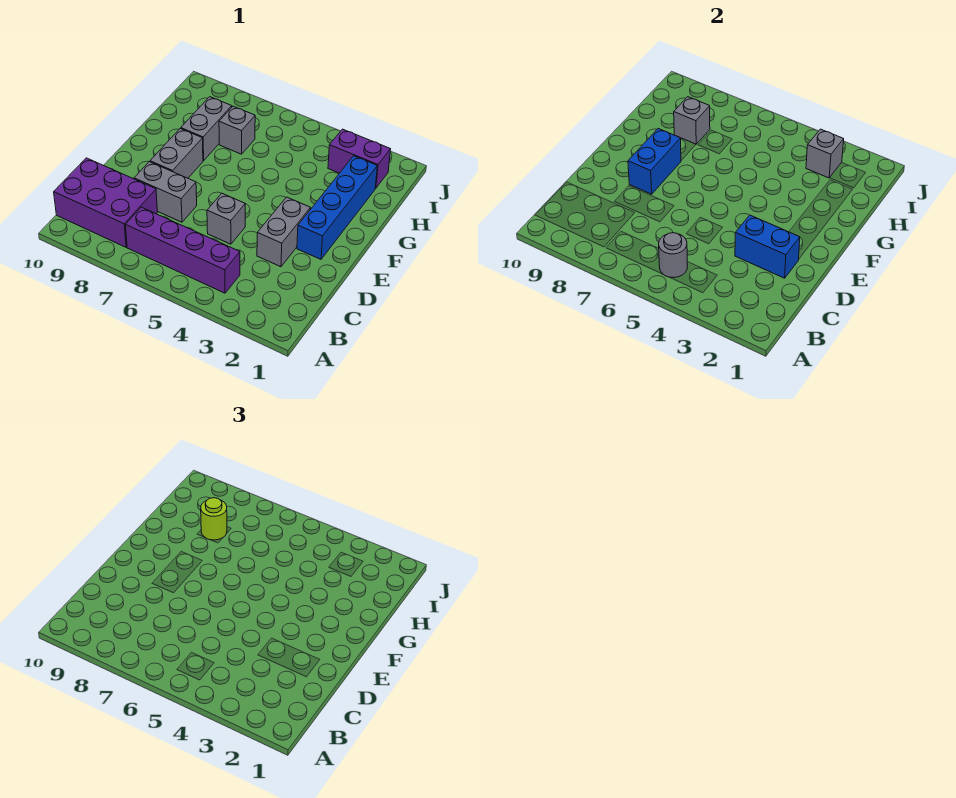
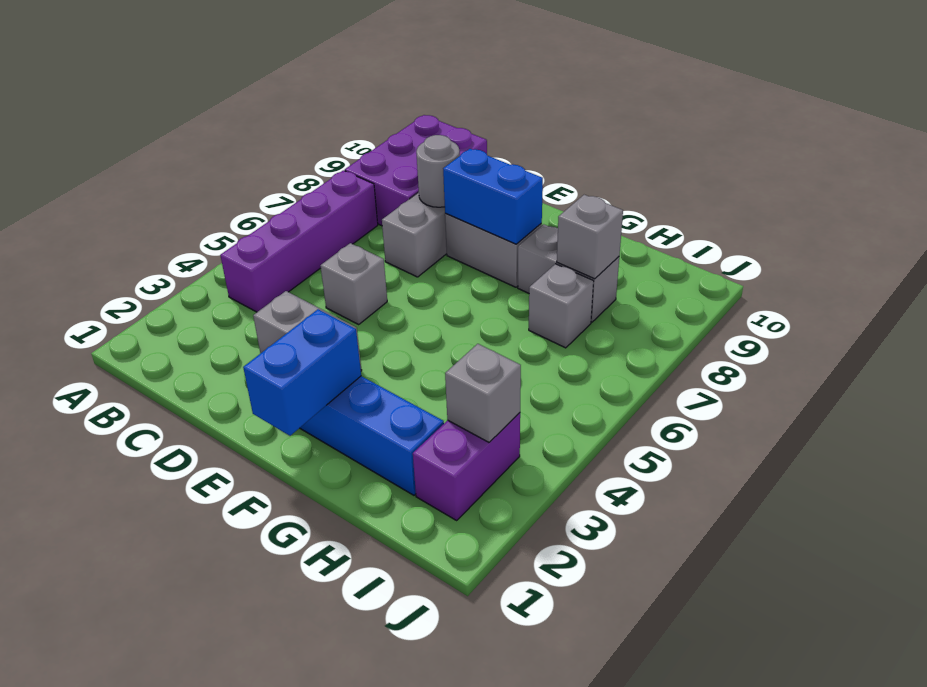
grey 1x1 round brick [659,233,688,278] -> grey 1x1 round brick moved to [416,135,460,207]
blue 1x2 brick [735,215,800,278] -> blue 1x2 brick moved to [243,309,361,436]
lime 1x1 round brick [201,498,227,540] -> none

